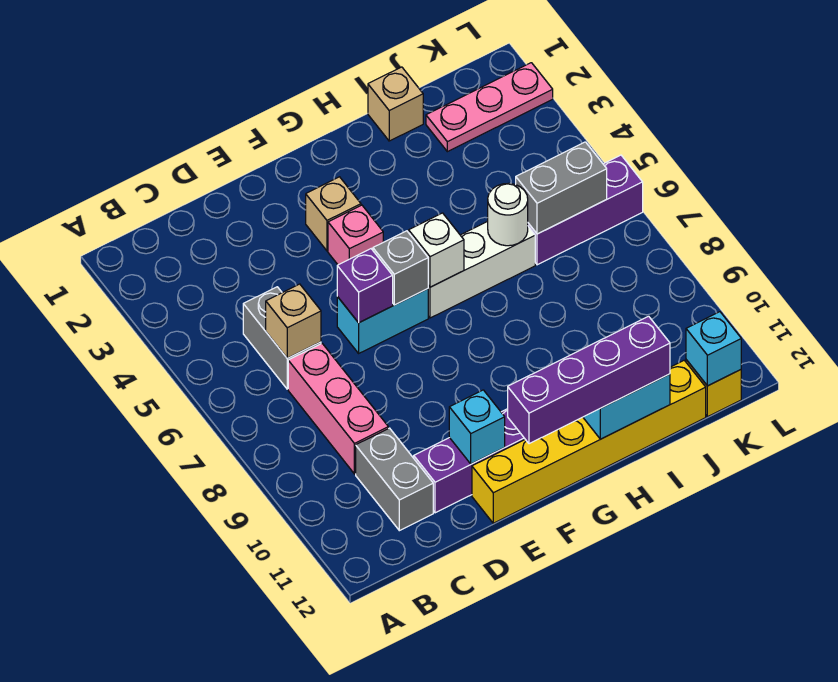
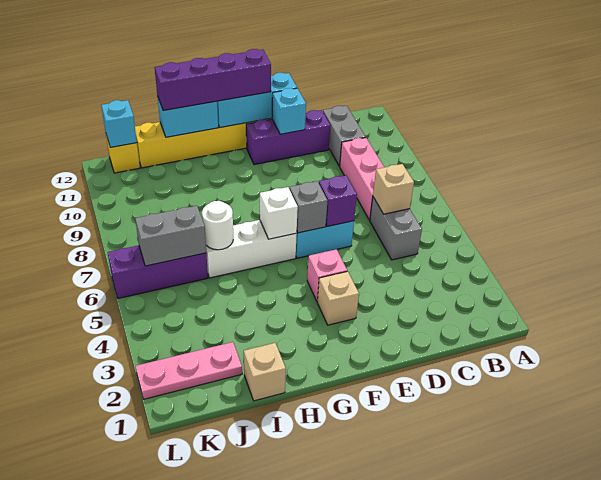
none -> cyan 1x3 brick [217,73,297,128]

